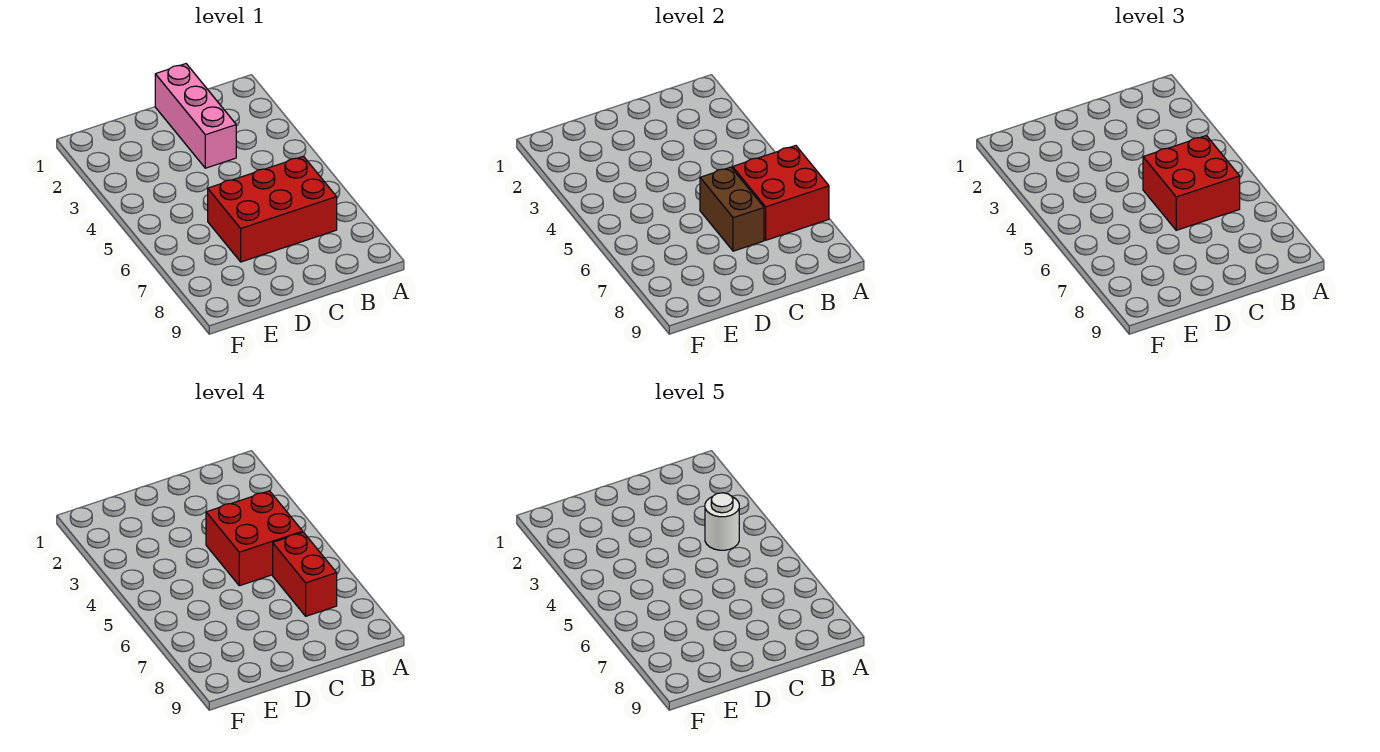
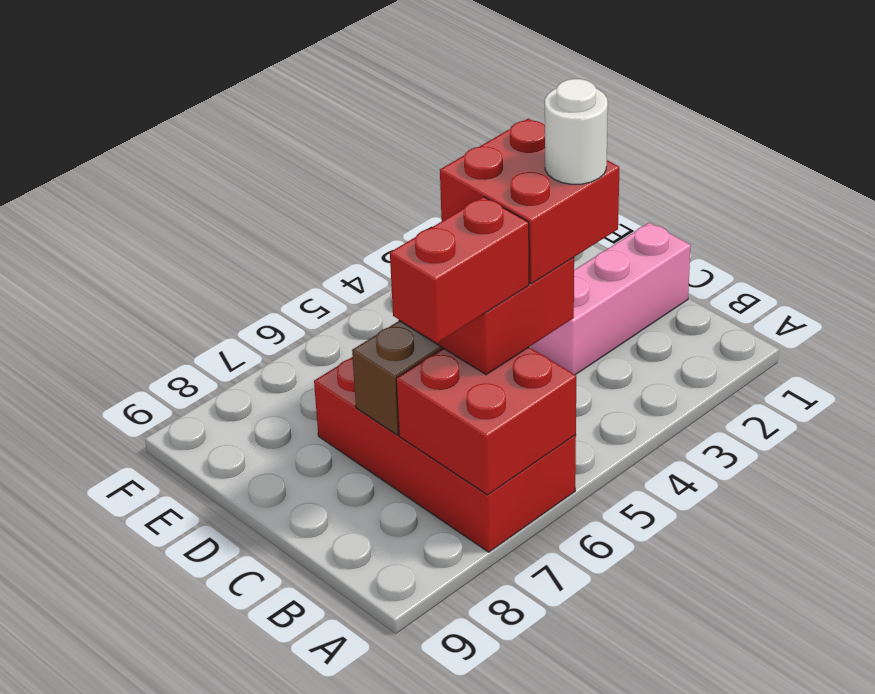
red 2x3 brick [208,156,337,262] -> red 2x4 brick [314,357,576,552]

